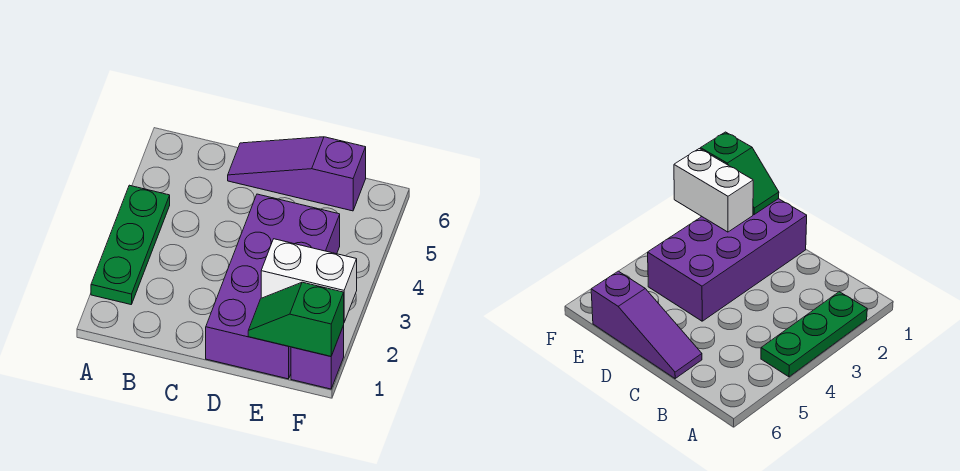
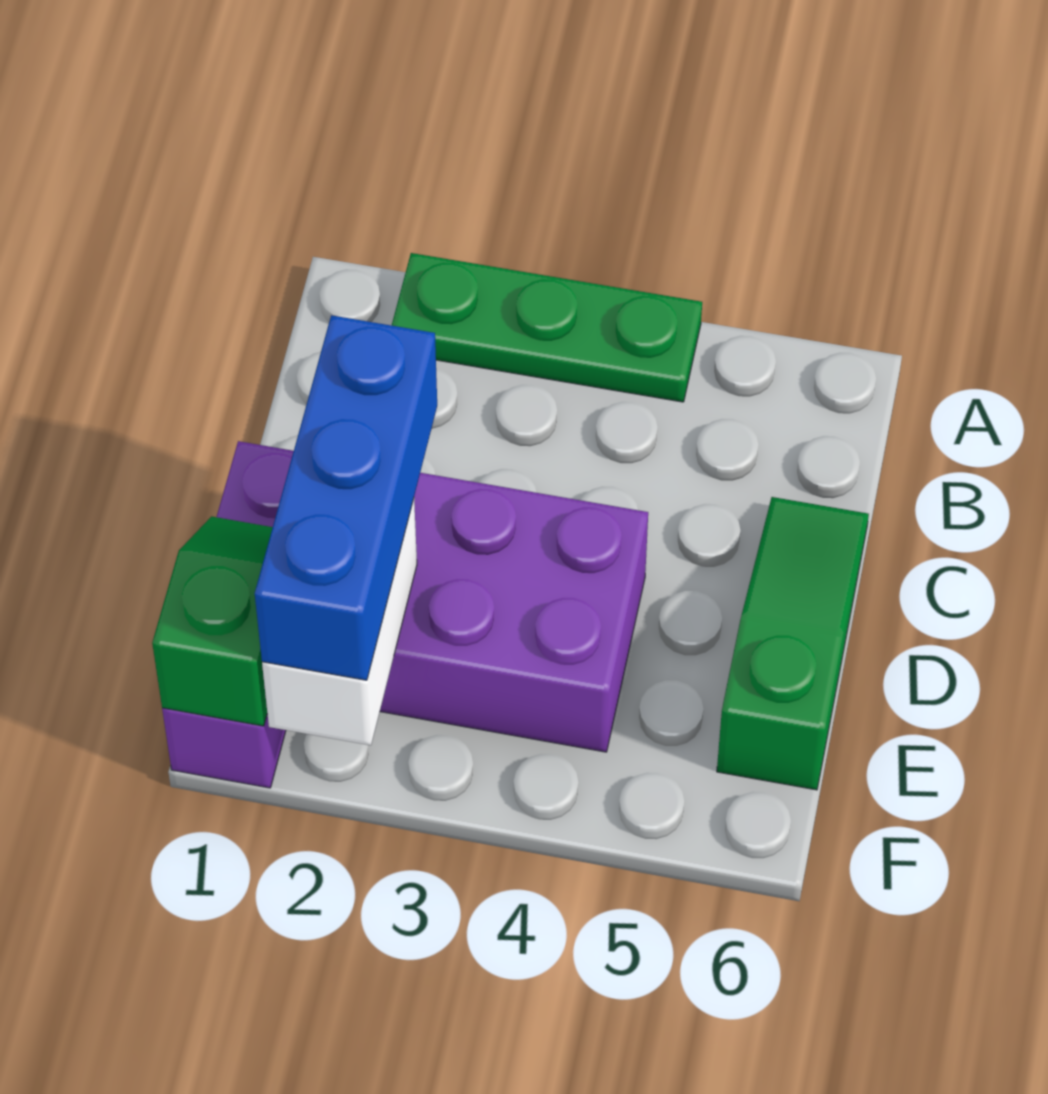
purple 1x3 slope [228,137,366,211] -> green 1x3 slope [717,497,869,790]
none -> blue 1x3 brick [255,315,437,680]

